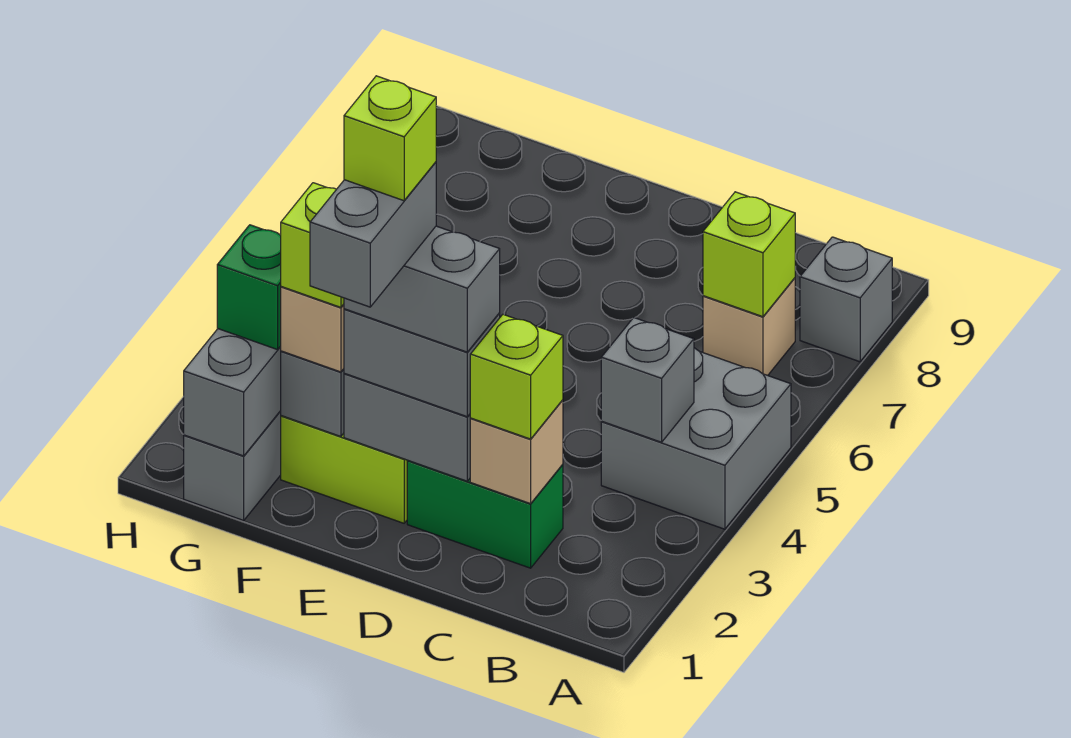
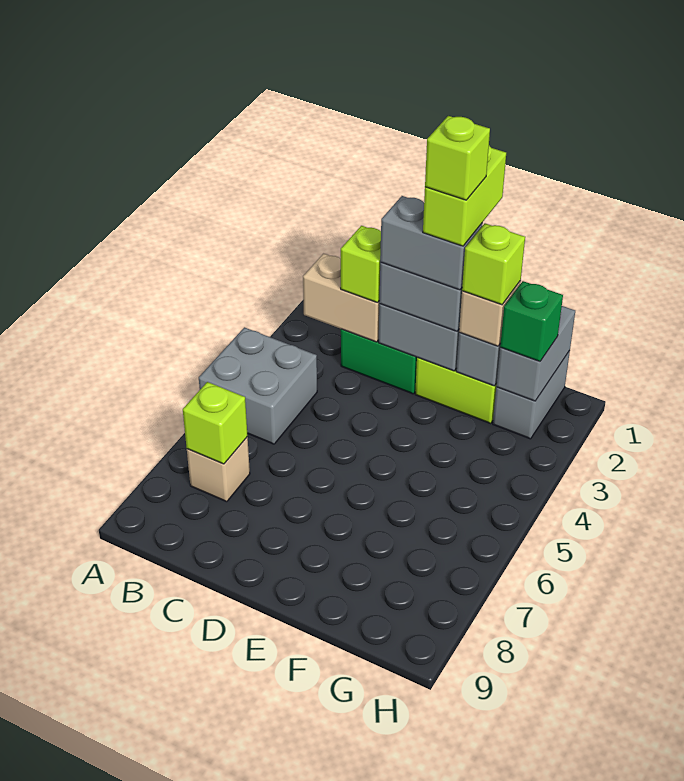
grey 1x1 brick [800,237,892,362] -> none
grey 1x1 brick [601,318,694,442] -> none
tan 1x1 brick [470,400,563,504] -> tan 1x2 brick [303,254,380,342]
grey 1x2 brick [310,162,436,307] -> lime 1x2 brick [423,146,506,246]

